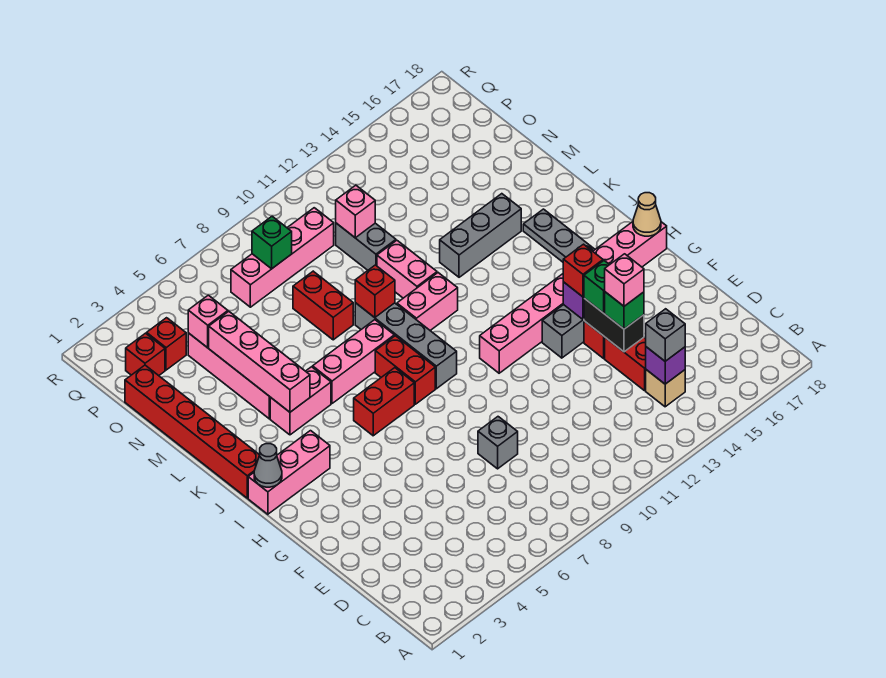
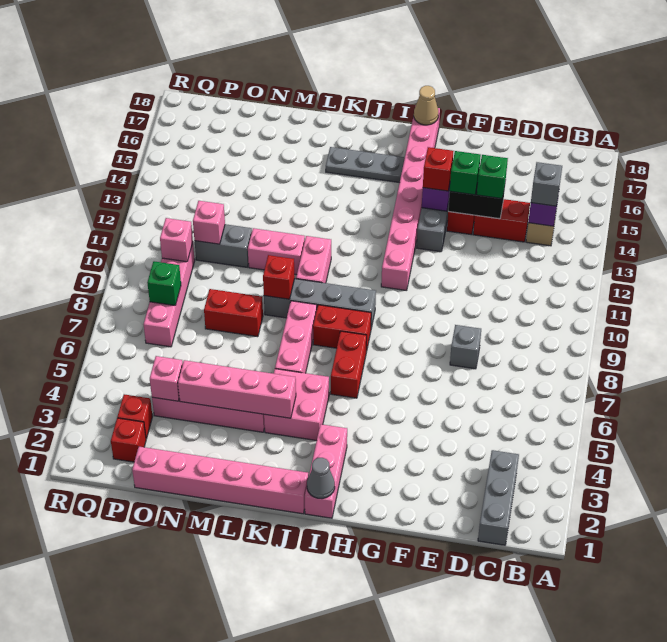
pink 1x1 brick [605,254,644,306] -> pink 1x1 brick moved to [160,218,193,262]
red 1x6 brick [125,365,260,498] -> pink 1x6 brick [132,447,308,514]
pink 1x2 brick [270,367,331,435] -> pink 2x2 brick [264,369,329,441]
grey 1x3 brick [440,194,521,277] -> grey 1x3 brick moved to [478,450,519,545]

